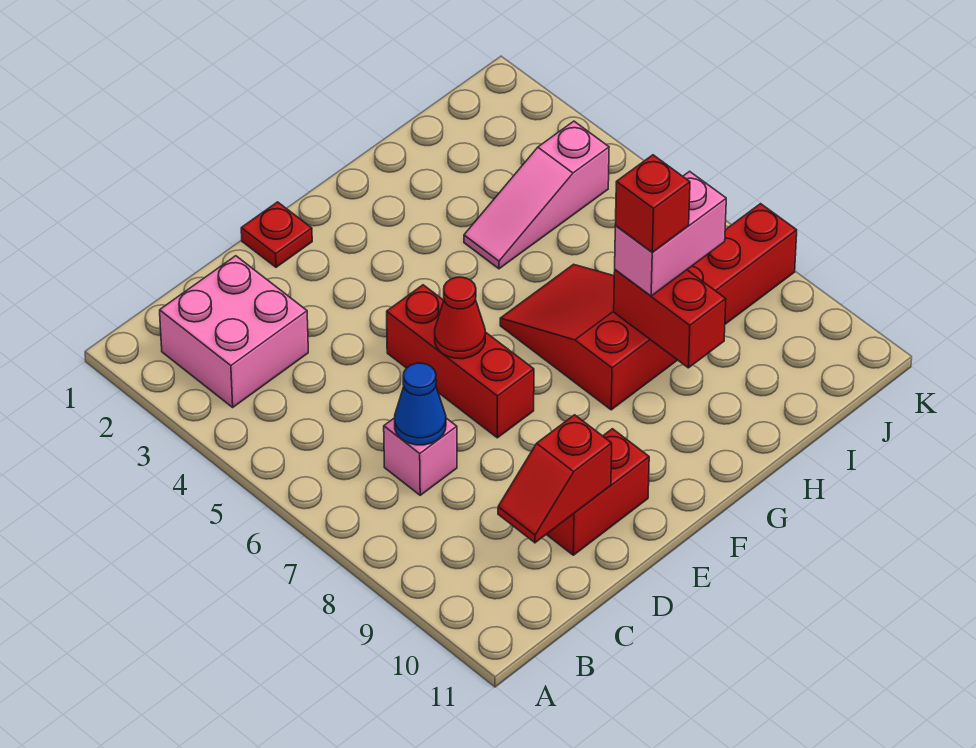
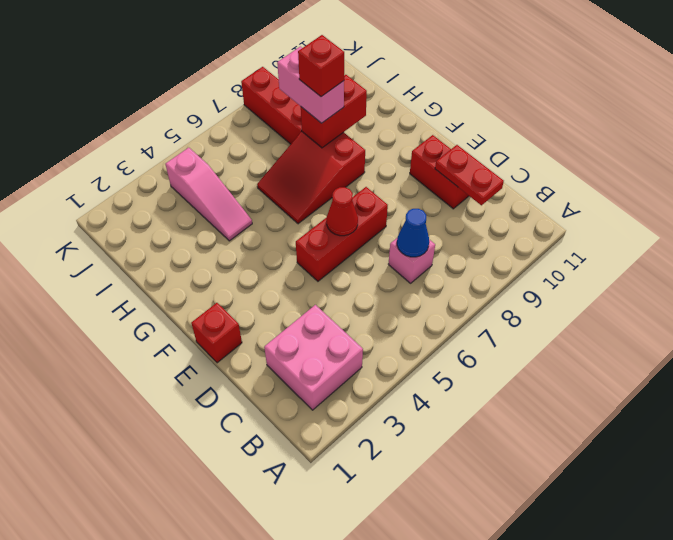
red 1x2 slope [498,415,612,543] -> red 1x2 plate [435,145,504,205]
red 1x1 plate [241,202,312,267] -> red 1x1 brick [191,303,242,363]

